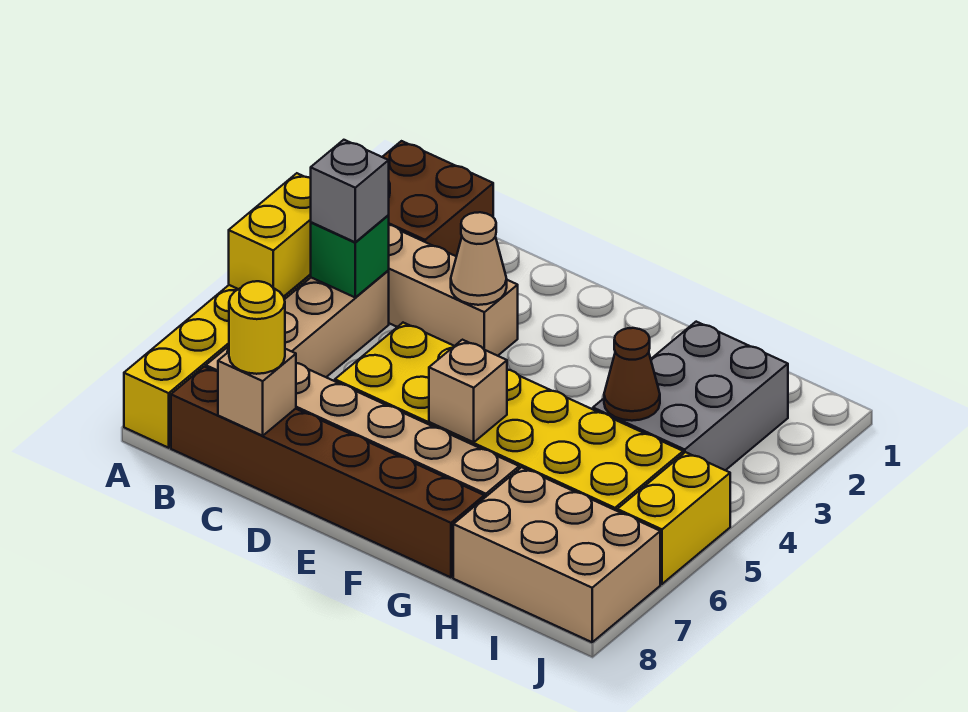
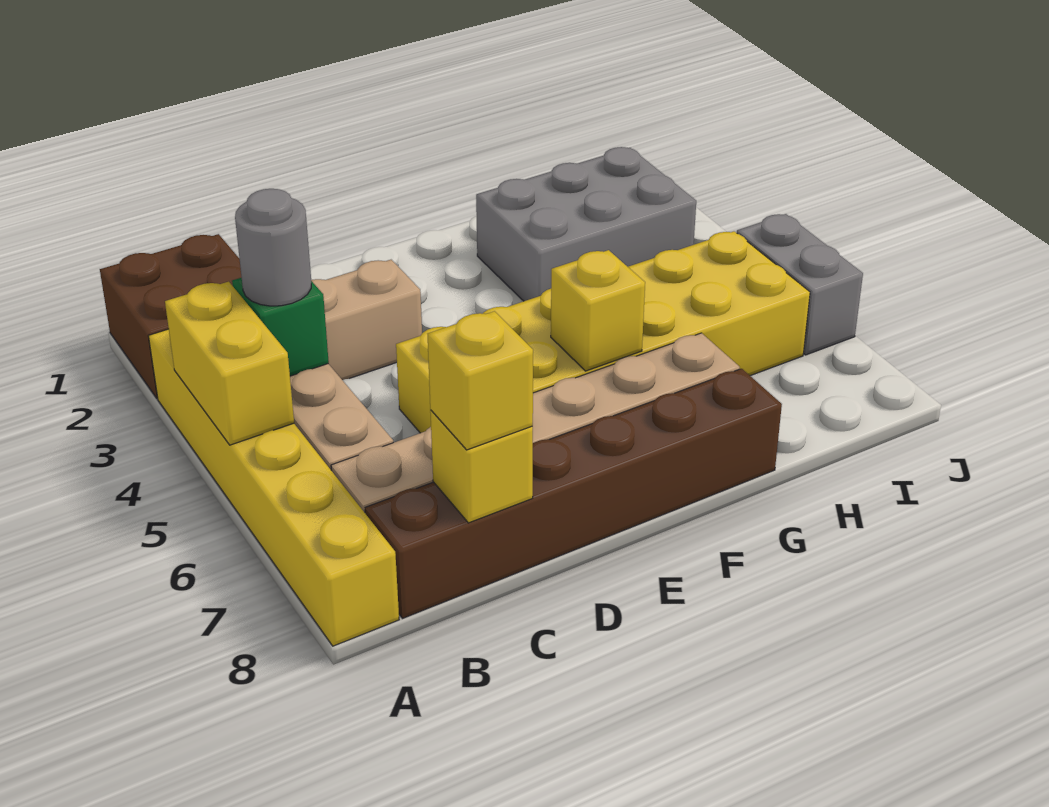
grey 1x1 brick [311,140,389,242] -> grey 1x1 round brick [235,189,311,306]
tan 1x1 brick [218,349,296,436] -> yellow 1x1 brick [430,410,533,523]
yellow 1x1 round brick [229,281,285,374] -> yellow 1x1 brick [428,311,533,450]
tan 1x1 cone [451,212,507,305] -> none
tan 1x1 brick [429,340,507,442] -> yellow 1x1 brick [551,250,645,371]
grey 2x3 brick [593,322,788,470] -> grey 2x3 brick turned to [476,147,696,301]
brown 1x1 cone [604,328,660,421] -> none
tan 2x3 brick [453,467,660,642] -> none
yellow 1x2 brick [617,452,730,584] -> grey 1x2 brick [737,214,863,355]

